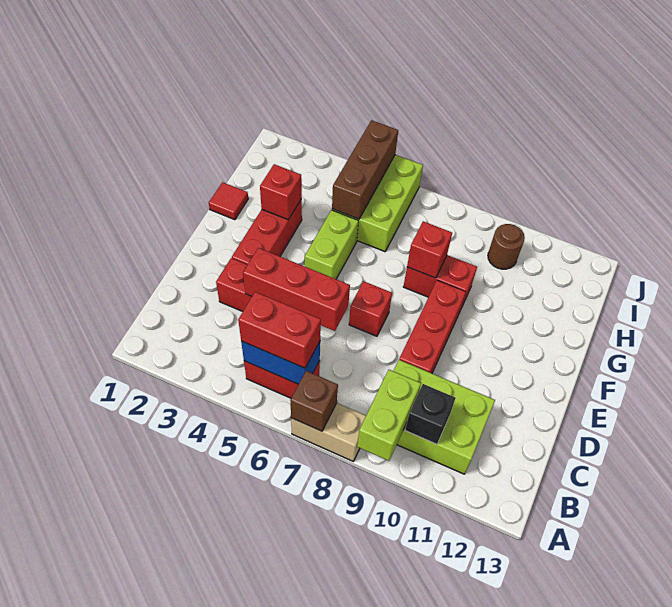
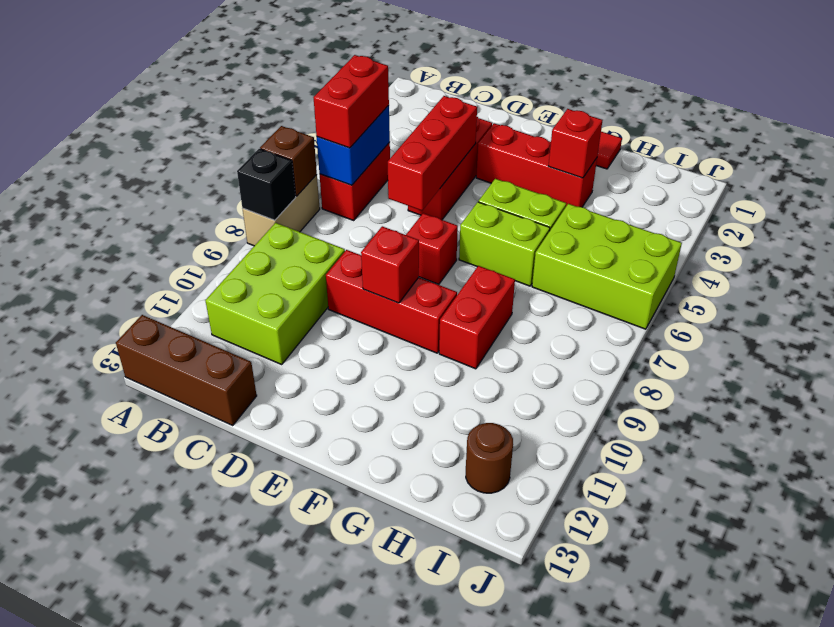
lime 1x2 brick [357,370,421,461] -> lime 1x2 brick moved to [459,202,550,286]
black 1x1 brick [405,384,455,444] -> black 1x1 brick moved to [237,149,296,220]
red 1x1 brick [407,221,452,278] -> red 1x1 brick moved to [361,226,419,303]
brown 1x3 brick [332,120,398,219] -> brown 1x3 brick moved to [116,315,257,425]
brown 1x1 round brick [488,224,525,269] -> brown 1x1 round brick moved to [466,423,513,493]

